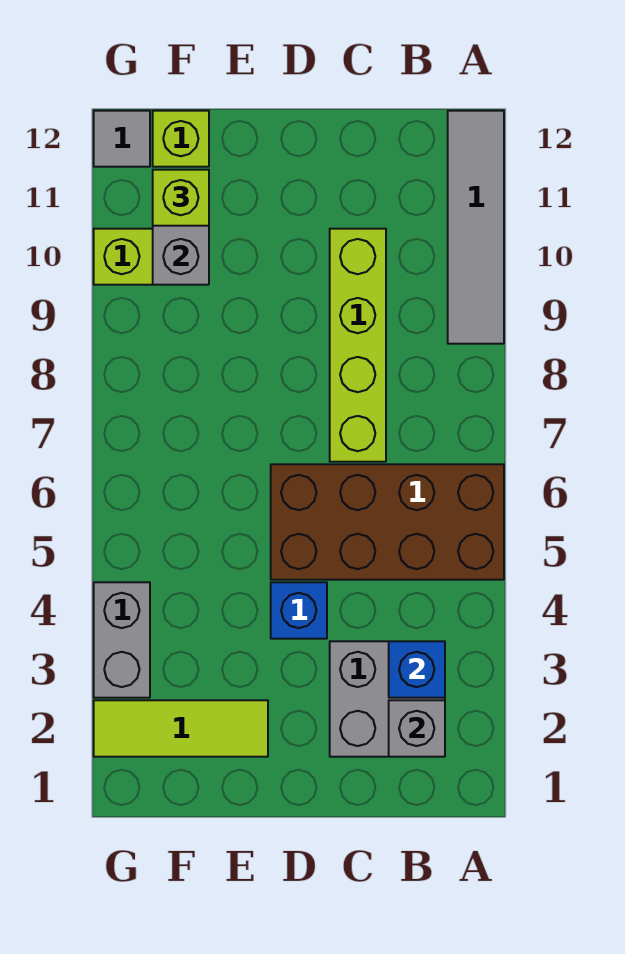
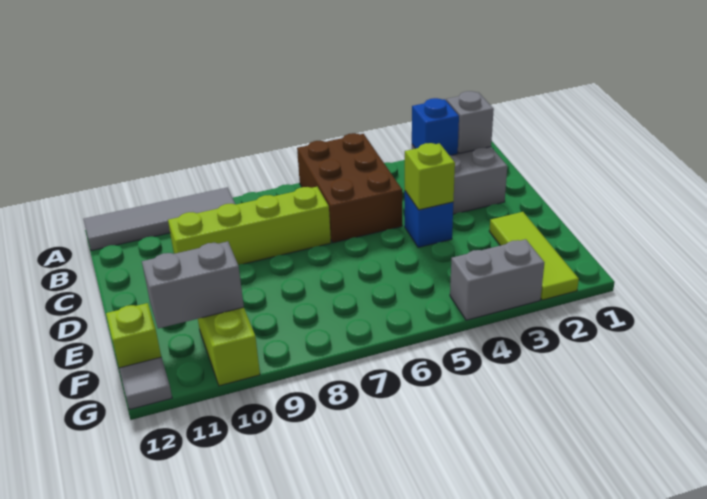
brown 2x4 brick [271,464,504,580] -> brown 2x3 brick [297,133,402,243]
lime 1x1 brick [153,170,209,226] -> lime 1x1 brick moved to [405,143,455,210]

